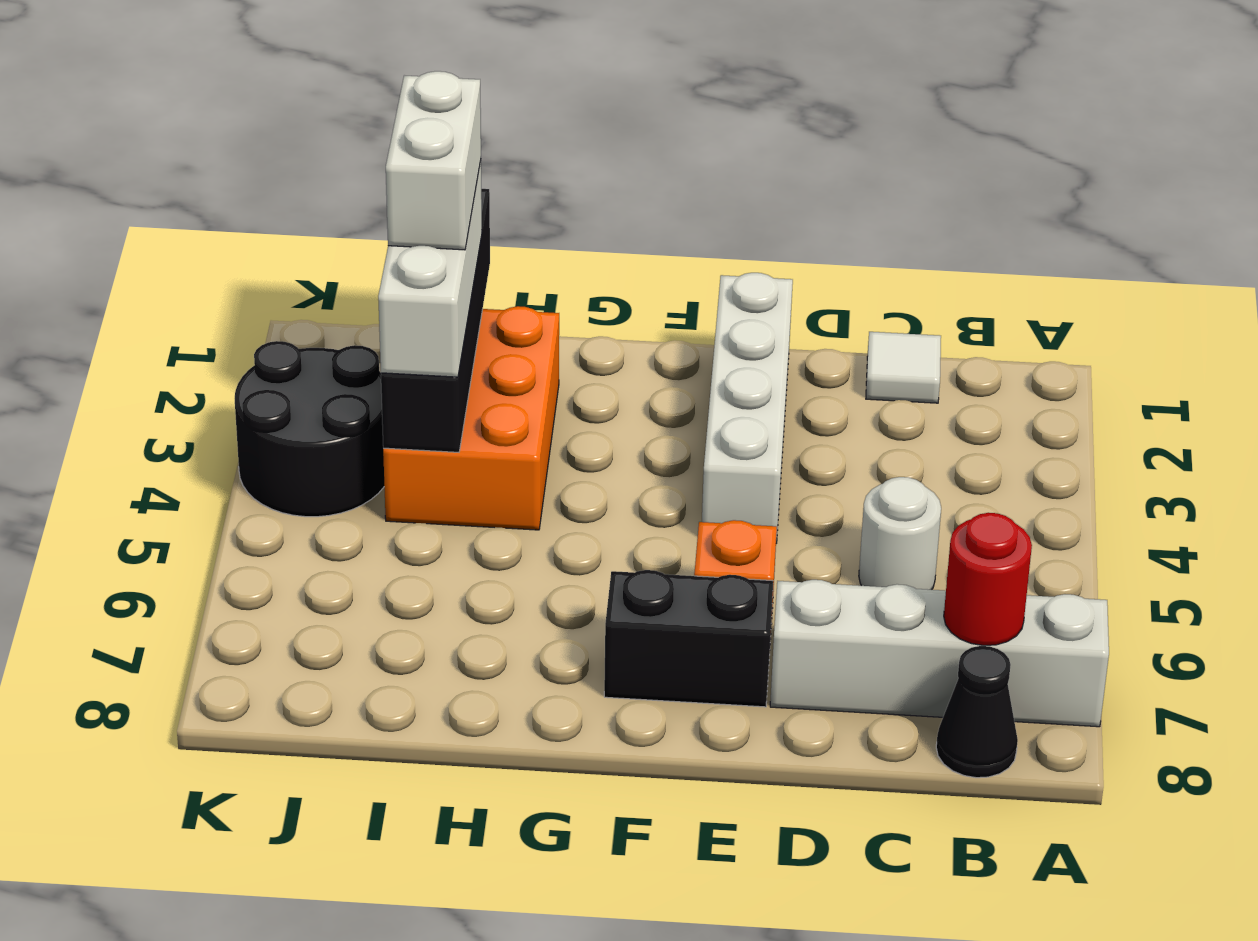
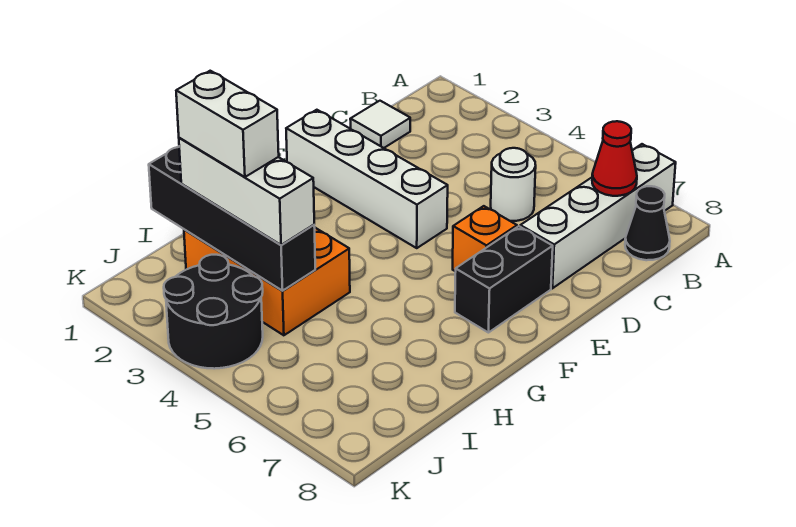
red 1x1 round brick [944,513,1032,646] -> red 1x1 cone [592,121,637,196]

